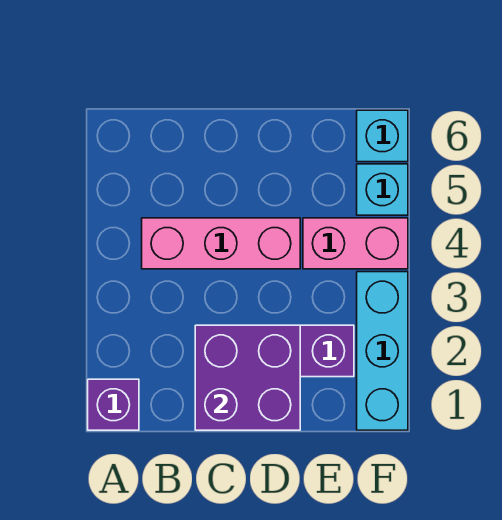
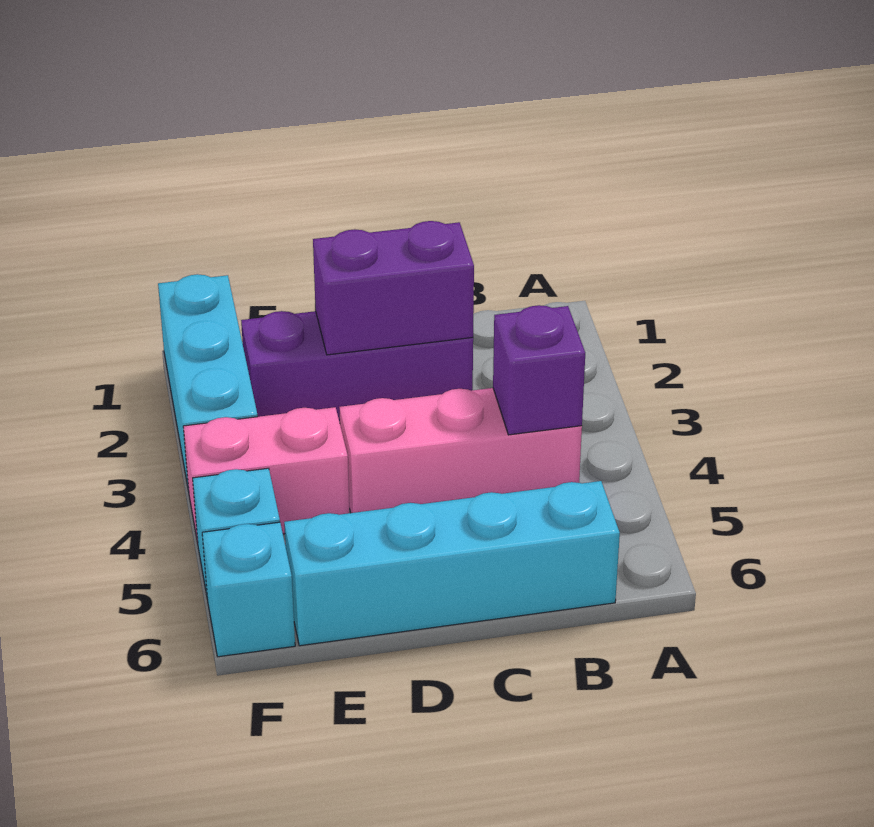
purple 1x1 brick [88,379,139,430] -> purple 1x1 brick moved to [493,305,585,435]
none -> cyan 1x4 brick [284,481,620,646]
purple 2x2 brick [195,325,300,430] -> purple 1x2 brick [313,221,474,355]

